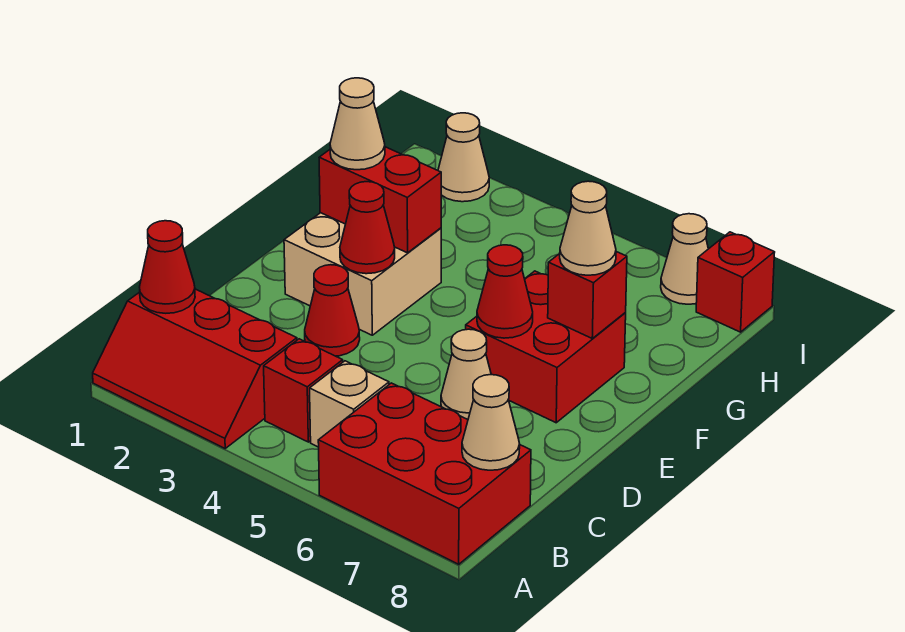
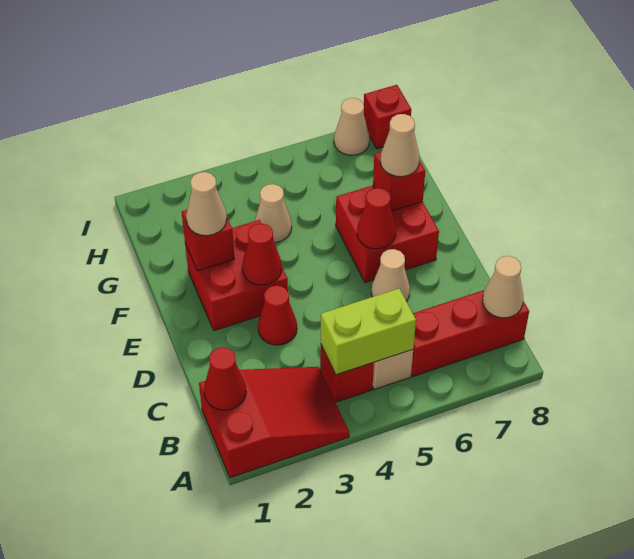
red 2x3 slope [93,289,297,448] -> red 2x3 slope turned to [199,367,349,478]
red 2x3 brick [318,383,531,564] -> red 1x3 brick [411,290,529,376]
none -> lime 1x2 brick [321,289,416,375]
tan 2x2 brick [284,213,441,335] -> red 2x2 brick [185,220,288,331]
red 1x2 brick [319,147,441,253] -> red 1x1 brick [182,210,234,271]
tan 1x1 cone [438,113,489,202] -> tan 1x1 cone moved to [255,184,292,243]

